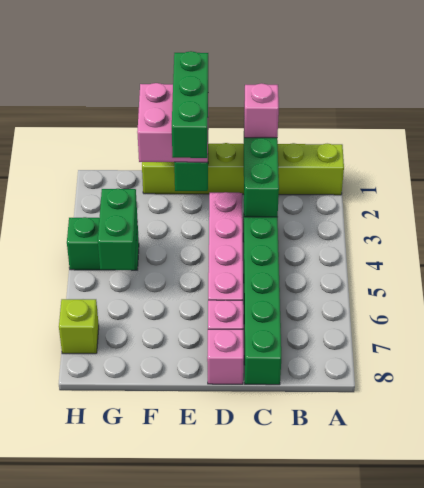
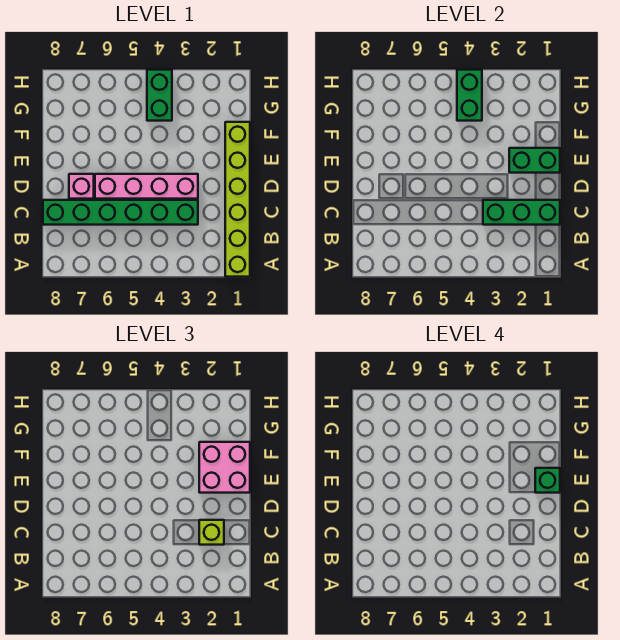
pink 1x1 brick [244,83,279,138] -> none
pink 1x1 brick [207,329,244,384] -> none
green 1x3 brick [172,51,208,158] -> green 1x1 brick [535,468,560,493]
green 1x2 brick [98,189,137,270] -> green 1x2 brick turned to [457,70,482,121]
lime 1x1 brick [59,299,99,354] -> lime 1x1 brick moved to [199,520,224,545]

